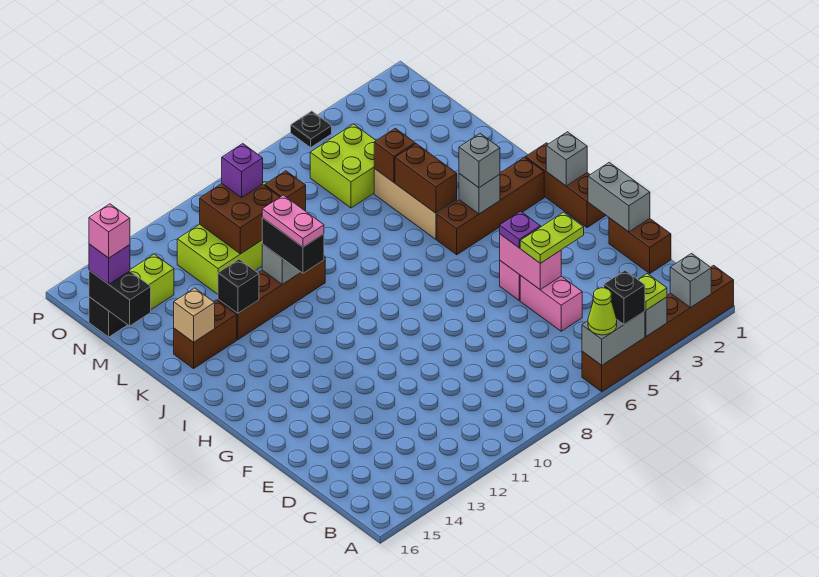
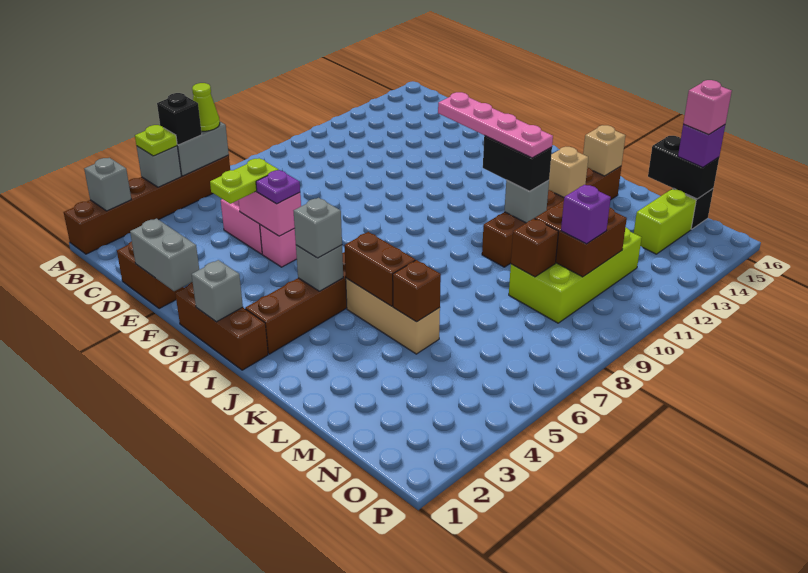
pink 1x2 plate [262,195,324,247] -> pink 1x4 plate [438,92,553,158]
black 1x1 brick [218,259,259,313] -> tan 1x1 brick [548,147,588,197]
lime 2x2 brick [310,124,376,208] -> none
black 1x1 plate [291,111,332,148] -> none

